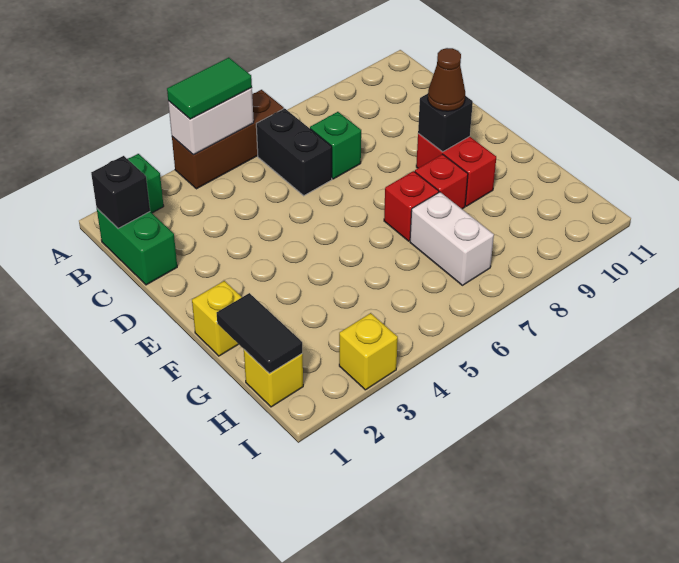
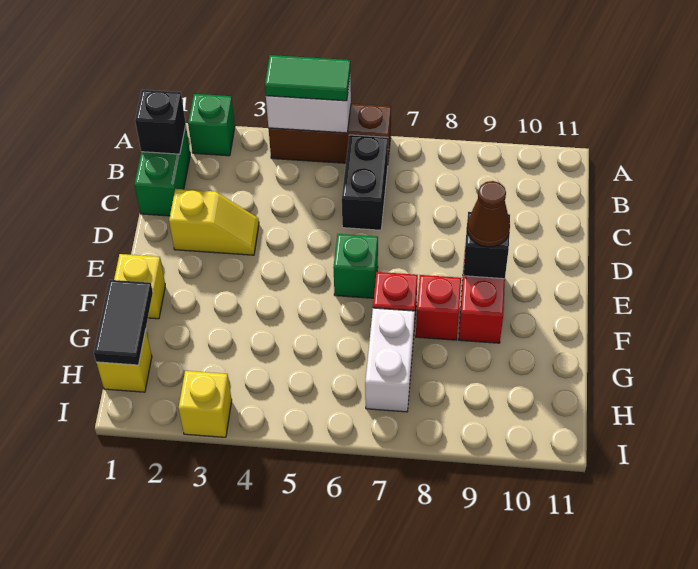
green 1x1 brick [310,112,361,179] -> green 1x1 brick moved to [333,234,378,298]
none -> yellow 1x2 slope [169,189,259,255]

